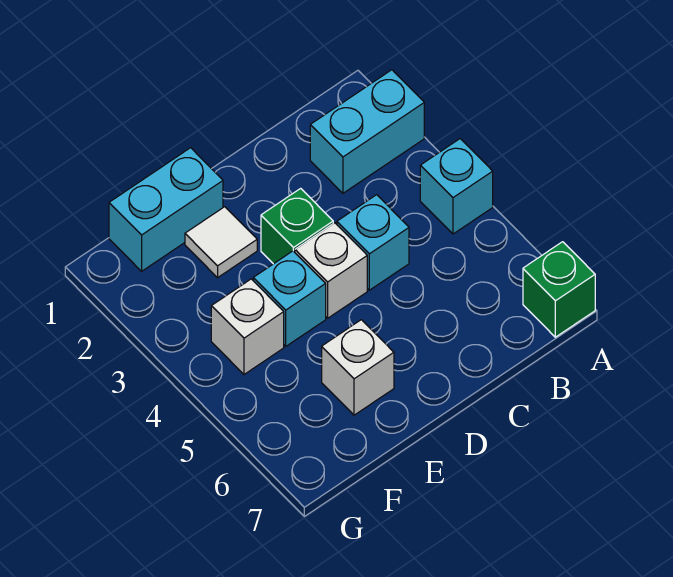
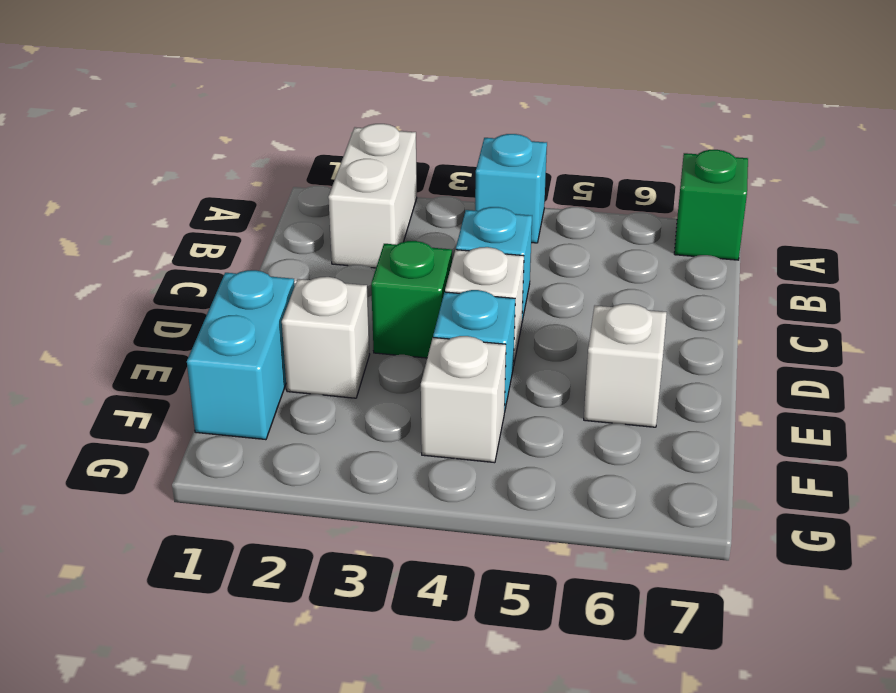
cyan 1x2 brick [310,70,424,193] -> white 1x2 brick [328,124,417,268]
white 1x1 tile [185,207,257,278] -> white 1x1 brick [282,277,370,398]

